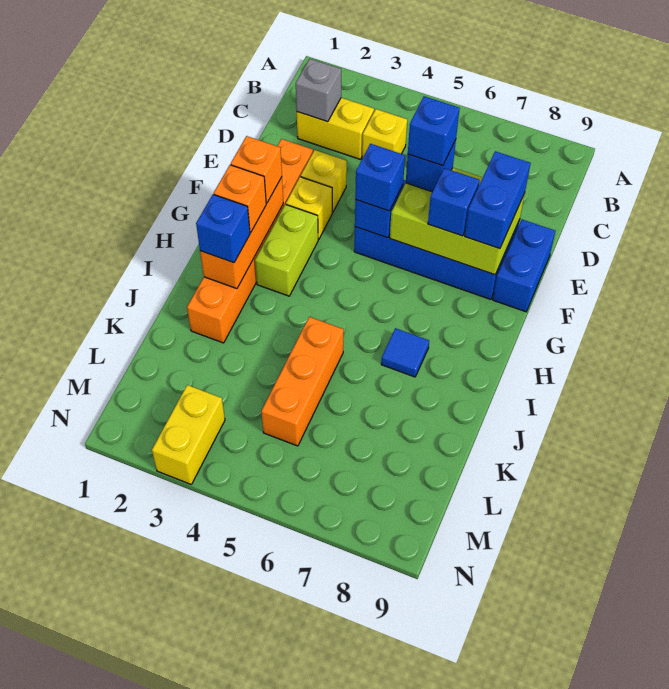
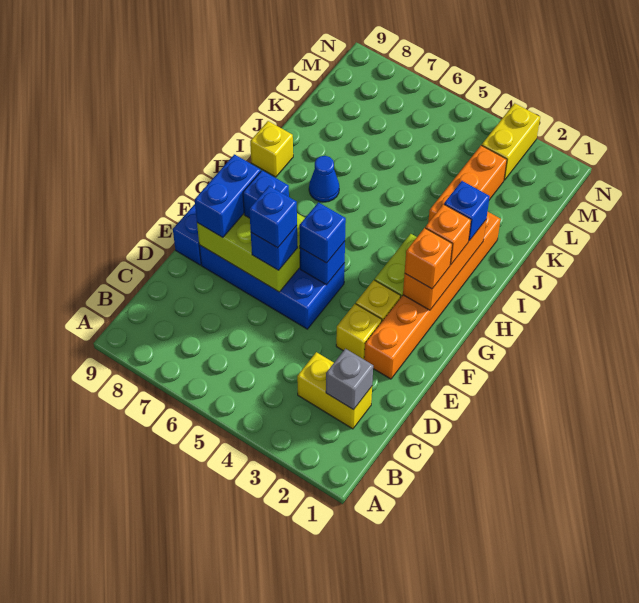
yellow 1x1 brick [362,109,407,158] -> yellow 1x1 brick moved to [250,121,293,177]
blue 1x1 tile [381,328,429,377] -> blue 1x1 cone [309,156,339,202]
orange 1x3 brick [261,317,344,446] -> orange 1x3 brick moved to [428,145,507,223]

